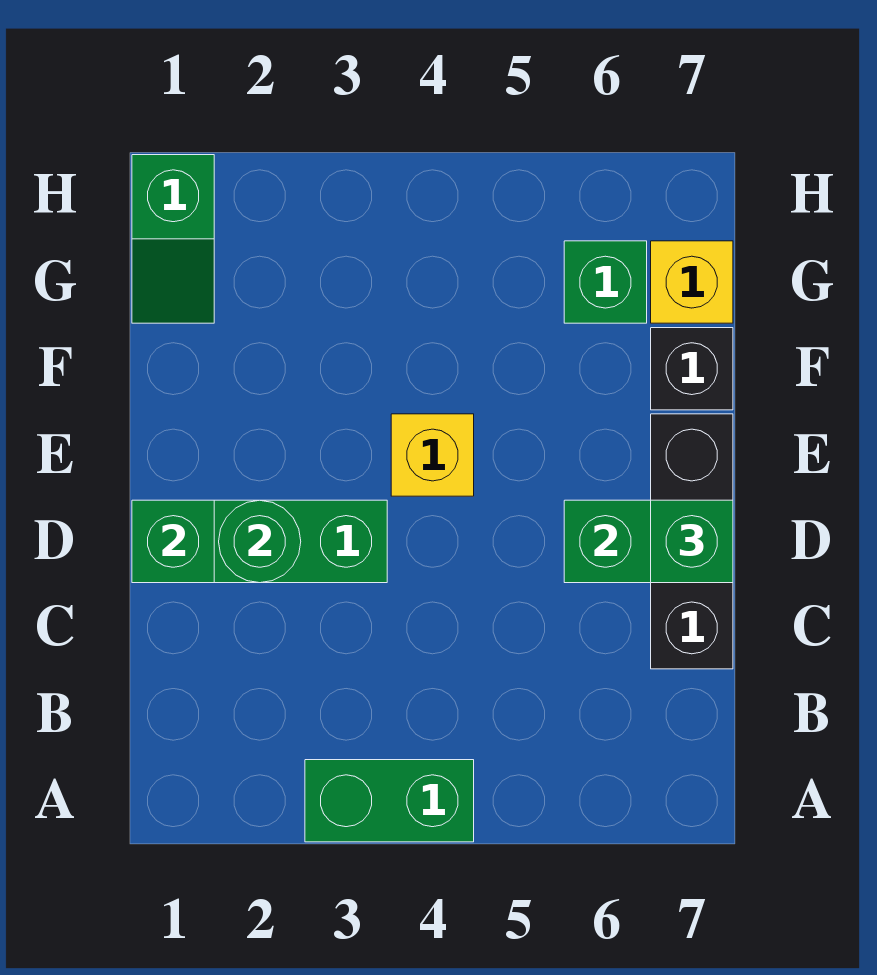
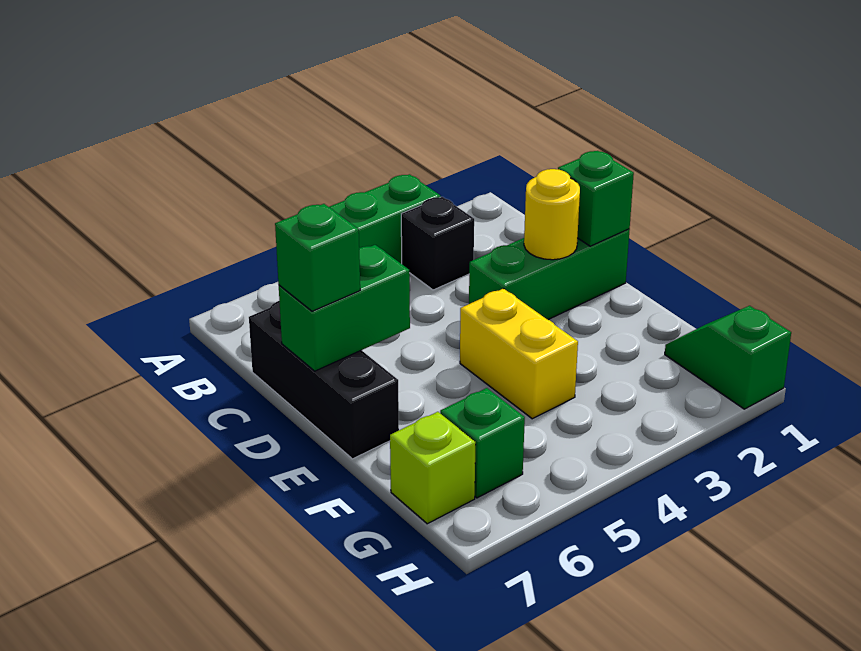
green 1x1 round brick [219,500,301,583] -> yellow 1x1 round brick [524,169,580,260]
yellow 1x1 brick [391,414,474,496] -> yellow 1x2 brick [460,288,578,419]
black 1x1 brick [651,328,733,410] -> black 1x1 brick moved to [401,197,474,290]
yellow 1x1 brick [651,241,733,323] -> lime 1x1 brick [390,412,476,524]

